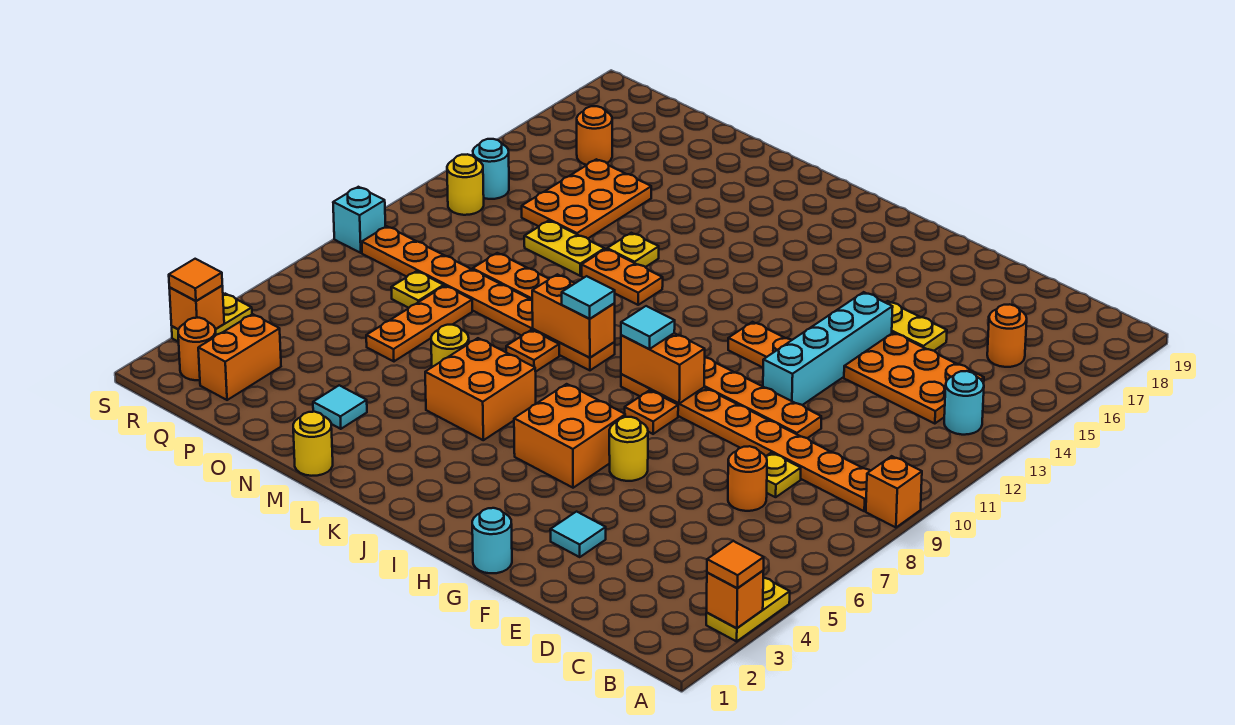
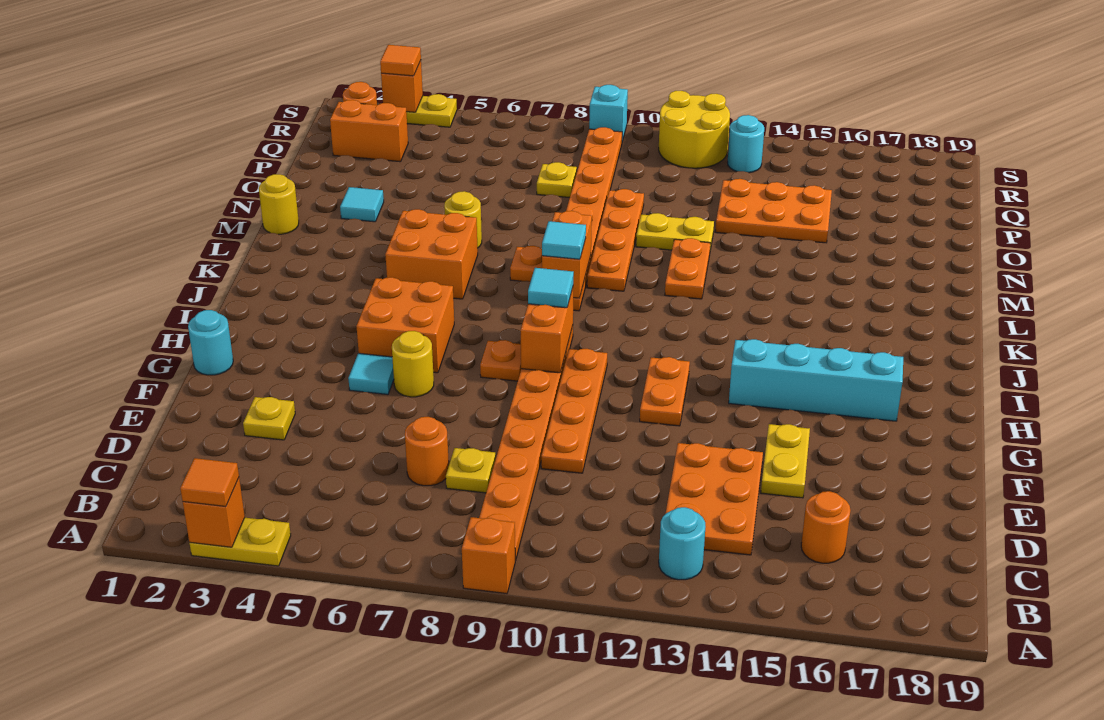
cyan 1x1 tile [550,512,606,557] -> cyan 1x1 tile moved to [348,353,394,394]
cyan 1x4 brick [763,292,893,405] -> cyan 1x4 brick moved to [729,339,903,421]
yellow 1x1 plate [607,233,659,267] -> yellow 1x1 plate moved to [243,397,295,440]
yellow 1x2 plate [524,221,605,276] -> yellow 1x2 plate turned to [636,213,714,250]
orange 1x3 plate [366,286,472,361] -> none
orange 1x1 round brick [577,106,612,165] -> none
yellow 1x1 round brick [447,154,484,215] -> yellow 2x2 round brick [659,91,730,168]

